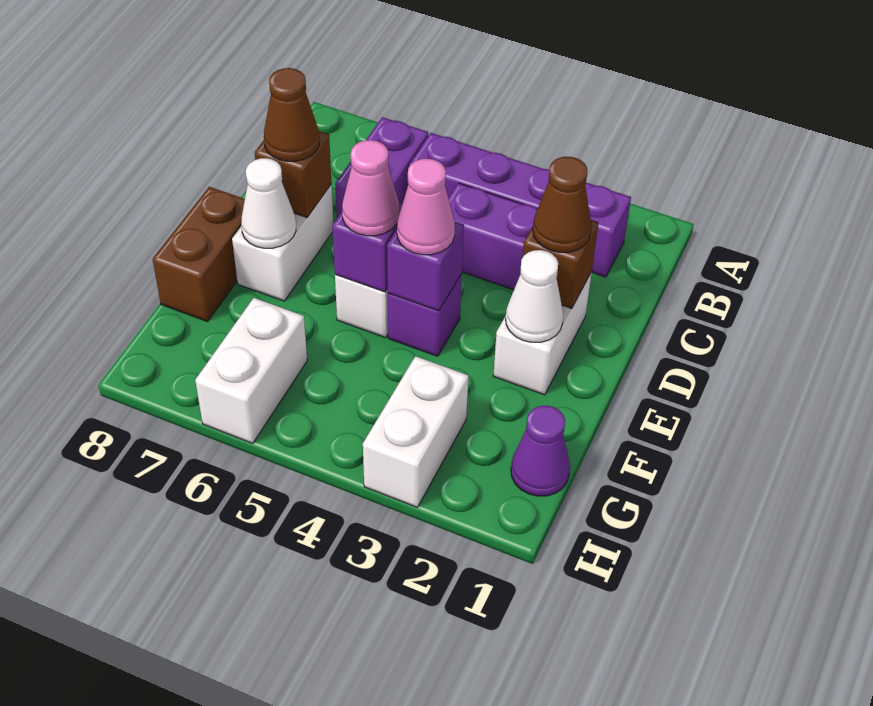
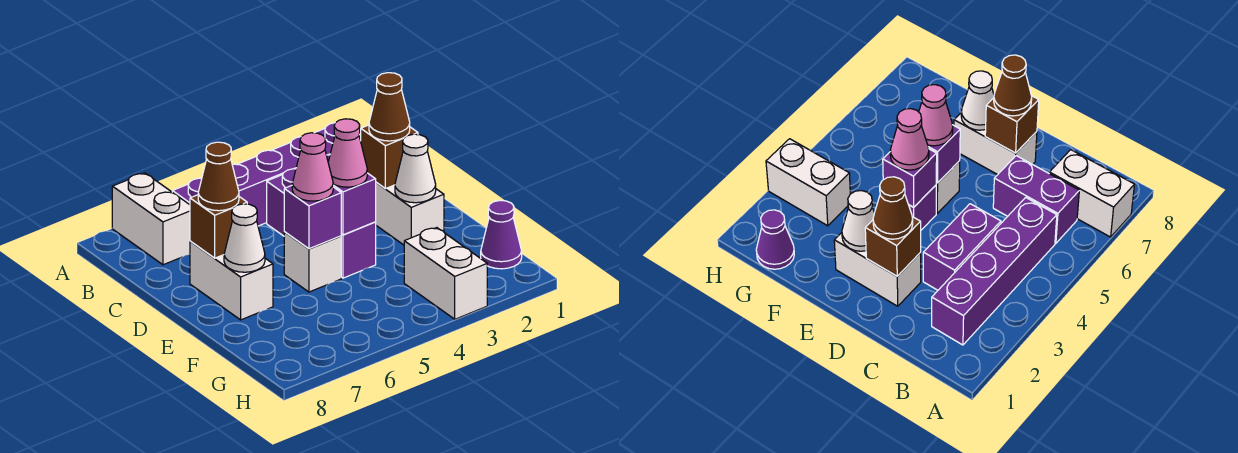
brown 1x2 brick [153,187,245,321] -> none
white 1x2 brick [195,298,307,443] -> white 1x2 brick moved to [112,173,190,265]

